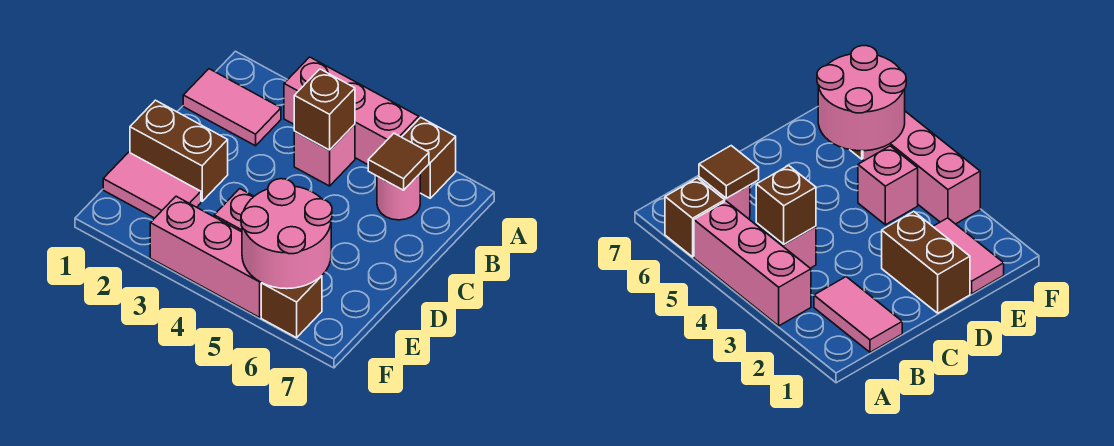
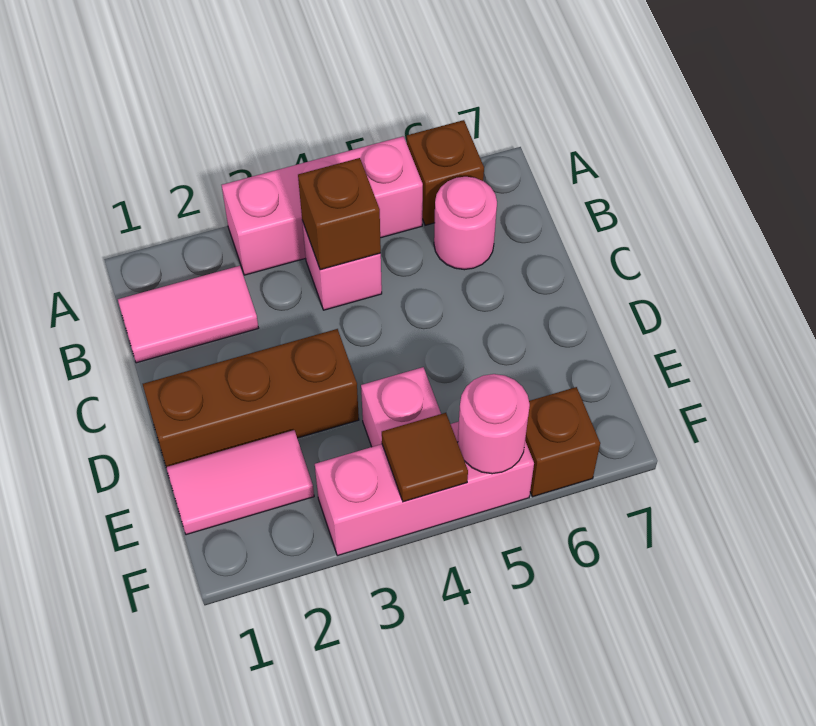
brown 1x1 tile [368,133,429,190] -> brown 1x1 tile moved to [382,413,468,502]
brown 1x2 brick [130,100,228,201] -> brown 1x3 brick [143,329,359,467]
pink 2x2 round brick [241,179,332,289] -> pink 1x1 round brick [458,374,530,474]

